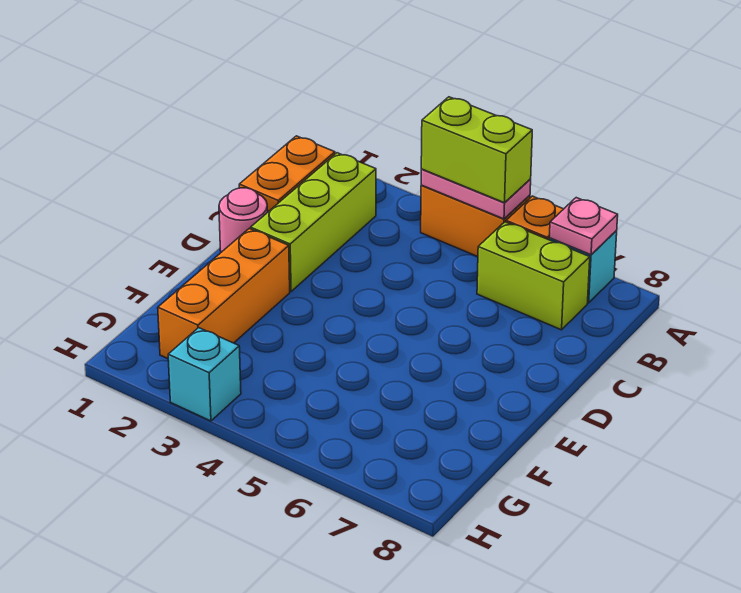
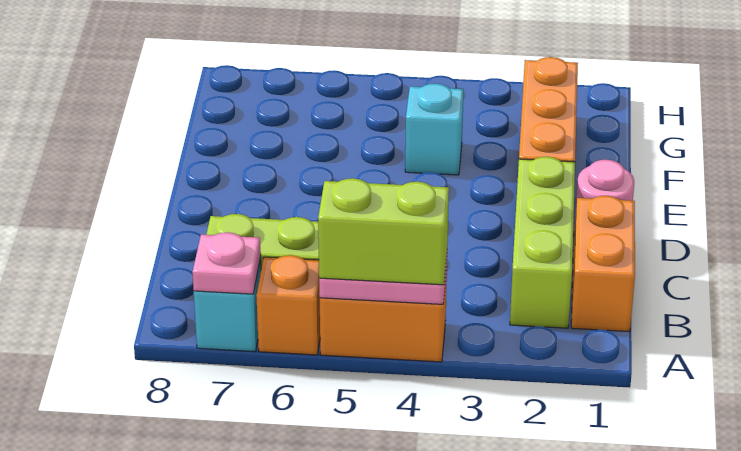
cyan 1x1 brick [168,328,241,421] -> cyan 1x1 brick moved to [405,84,463,175]

